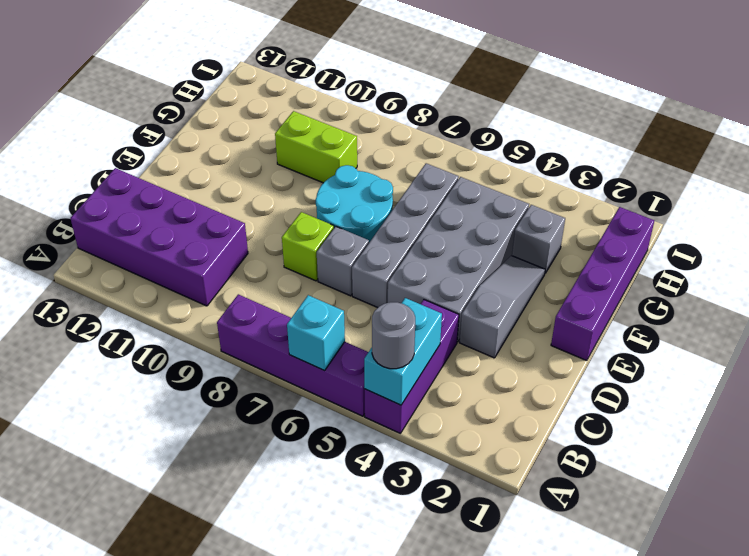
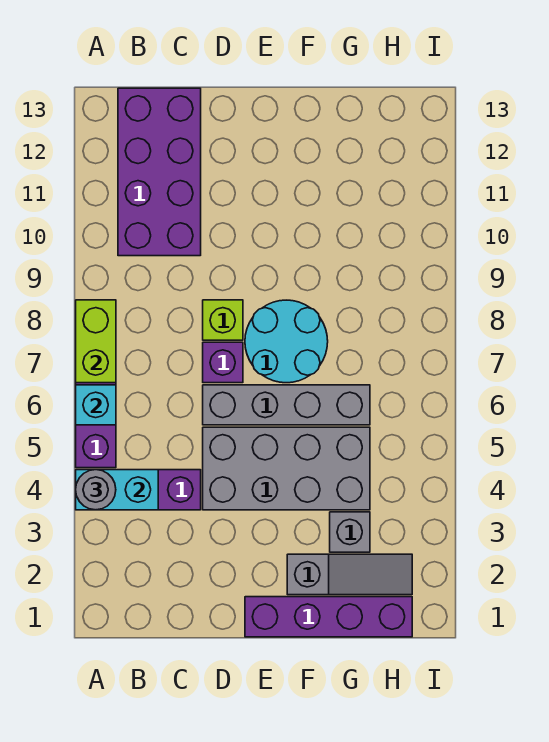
grey 1x3 slope [460,256,545,358] -> grey 1x3 slope moved to [287,554,412,595]
grey 1x1 brick [317,226,369,296] -> purple 1x1 brick [203,342,243,383]
lime 1x2 brick [275,111,357,183] -> lime 1x2 brick moved to [76,300,116,383]

